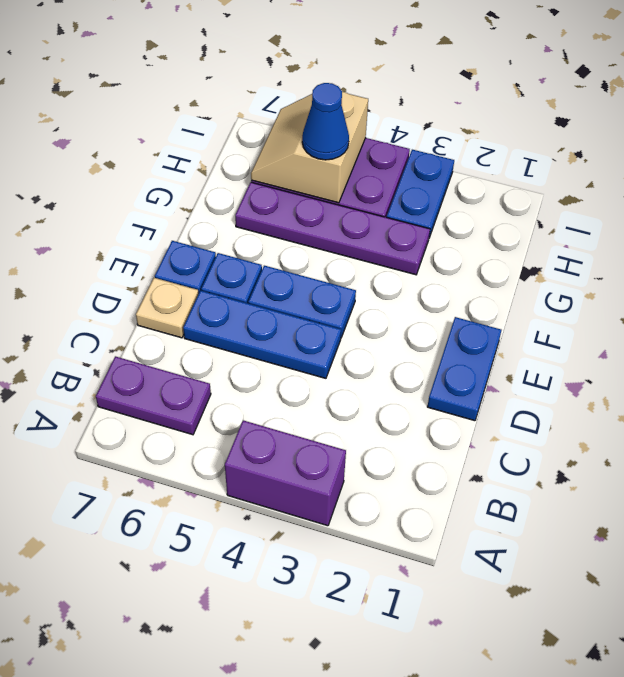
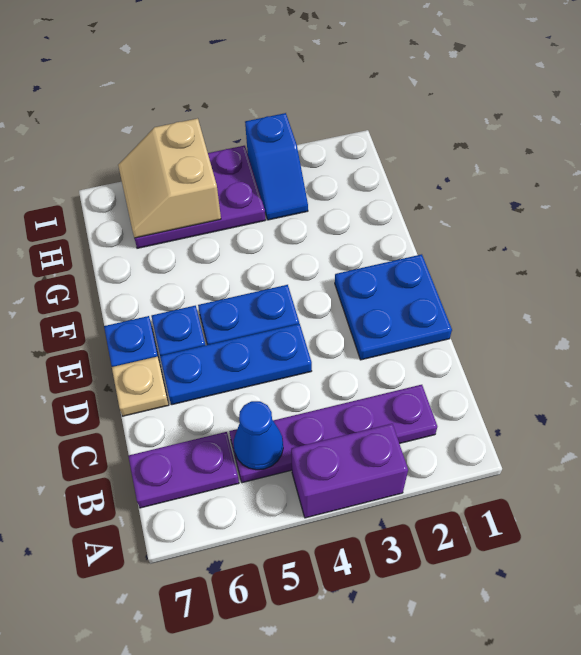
blue 1x2 plate [427,317,501,421] -> blue 2x2 plate [335,254,452,360]
purple 1x4 plate [235,182,430,275] -> purple 1x4 plate moved to [229,385,437,483]
blue 1x2 plate [387,150,454,238] -> blue 1x2 slope [245,113,308,220]
blue 1x1 cone [302,83,349,160] -> blue 1x1 cone moved to [234,401,283,470]

